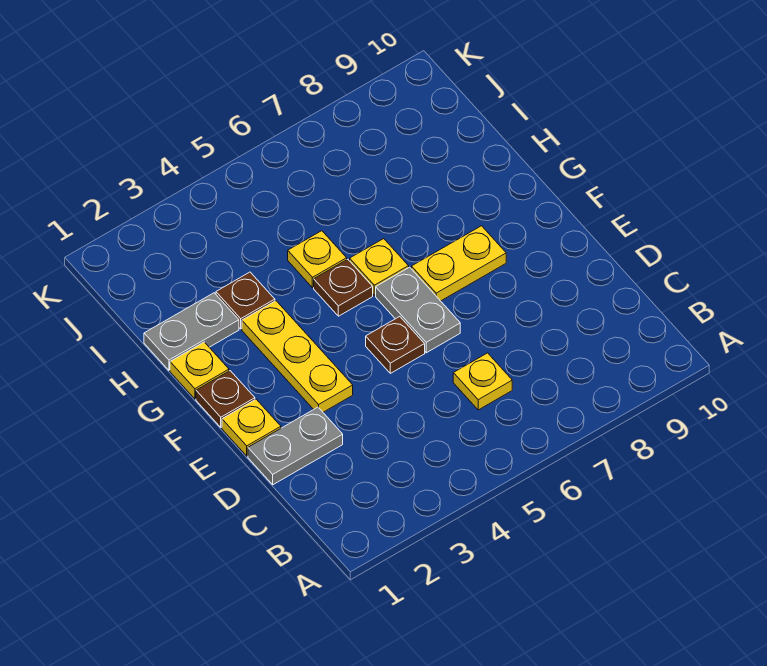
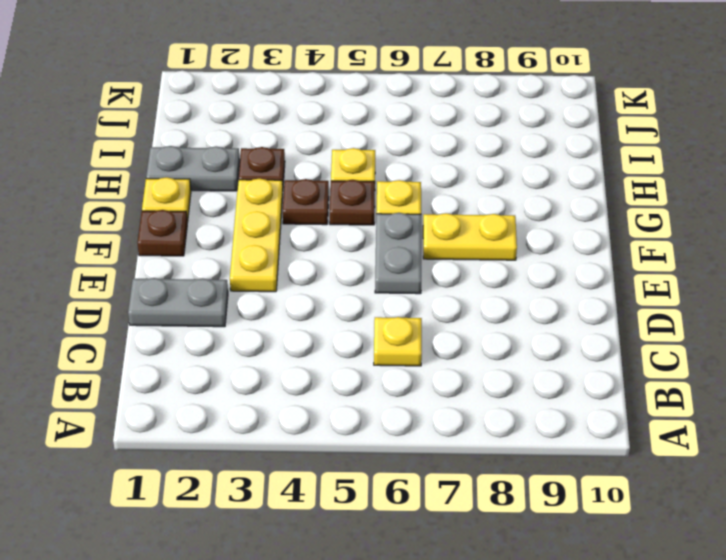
yellow 1x1 plate [222,399,281,456] -> none
brown 1x1 plate [366,317,425,373] -> brown 1x1 plate moved to [283,179,329,225]

